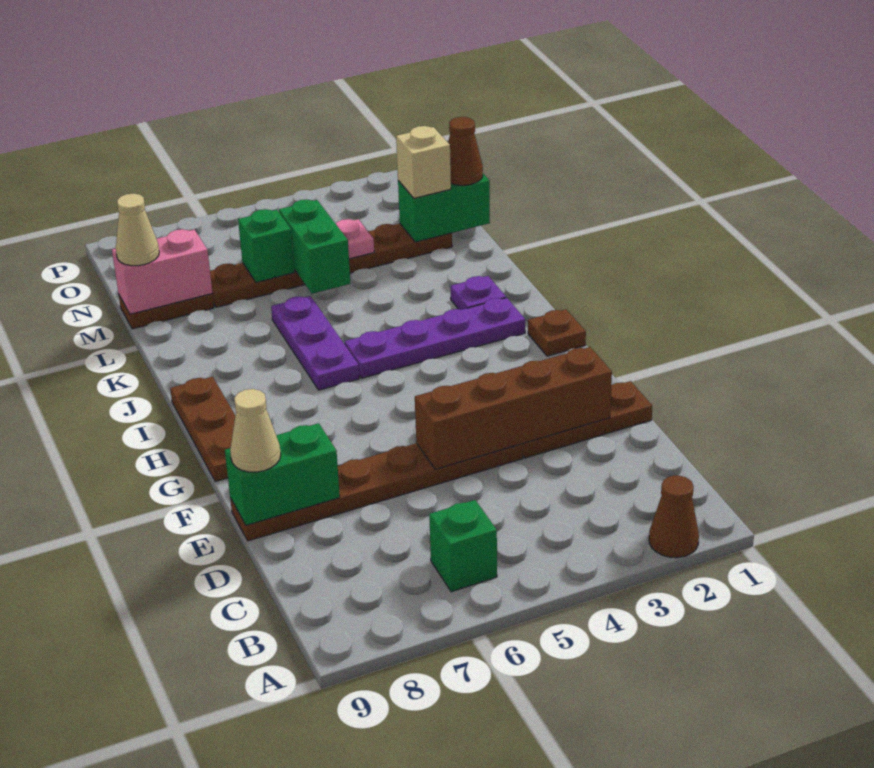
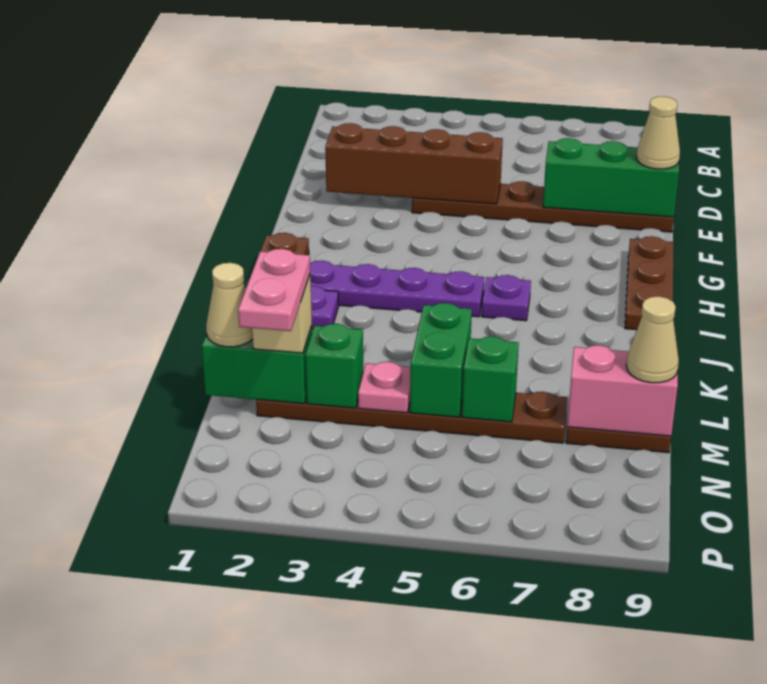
brown 1x1 cone [649,475,699,558] -> none
green 1x1 brick [429,500,497,592] -> green 1x1 brick moved to [305,324,363,408]
brown 1x3 plate [523,381,652,458] -> none
green 1x2 brick [225,423,340,525] -> green 1x3 brick [543,138,679,217]
purple 1x3 plate [271,296,360,390] -> purple 1x1 plate [482,275,531,321]
brown 1x1 cone [448,117,483,185] -> tan 1x1 cone [206,263,253,347]
none -> pink 1x2 plate [238,249,310,331]

